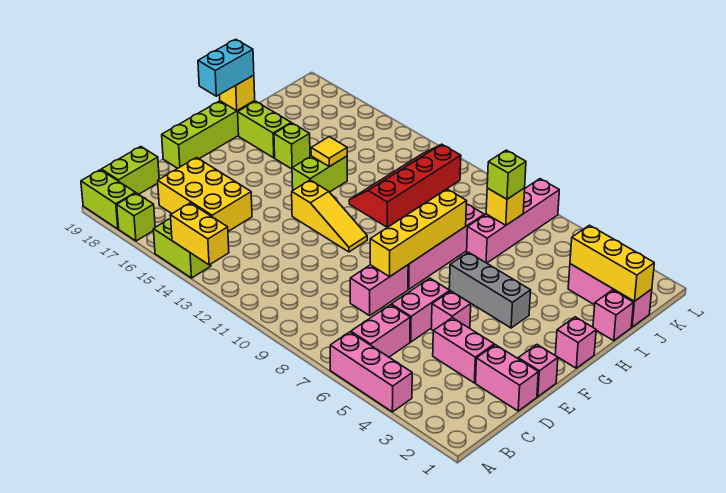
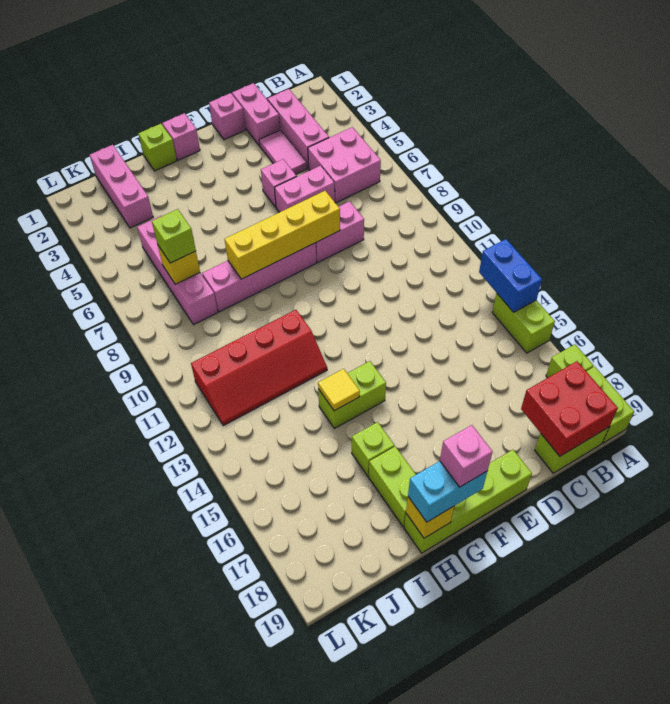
pink 1x3 brick [330,332,412,412] -> pink 1x3 brick moved to [268,89,329,168]
yellow 1x2 brick [170,203,229,265] -> blue 1x2 brick [479,239,542,312]
pink 1x2 brick [351,305,410,357] -> pink 2x2 brick [308,127,381,203]
none -> red 2x2 brick [521,361,618,456]
yellow 2x3 brick [158,158,252,231] -> none
pink 1x2 brick [433,318,494,383] -> pink 1x2 tile [259,130,307,174]
yellow 1x3 slope [292,180,367,252] -> none
grey 1x3 brick [449,252,531,328] -> none
none -> lime 1x1 brick [138,124,177,171]
pink 1x1 brick [593,290,634,341] -> pink 1x1 brick moved to [440,425,492,487]
pink 1x4 brick [467,179,559,263] -> pink 1x4 brick turned to [137,216,218,325]
yellow 1x3 brick [570,225,654,301] -> none

